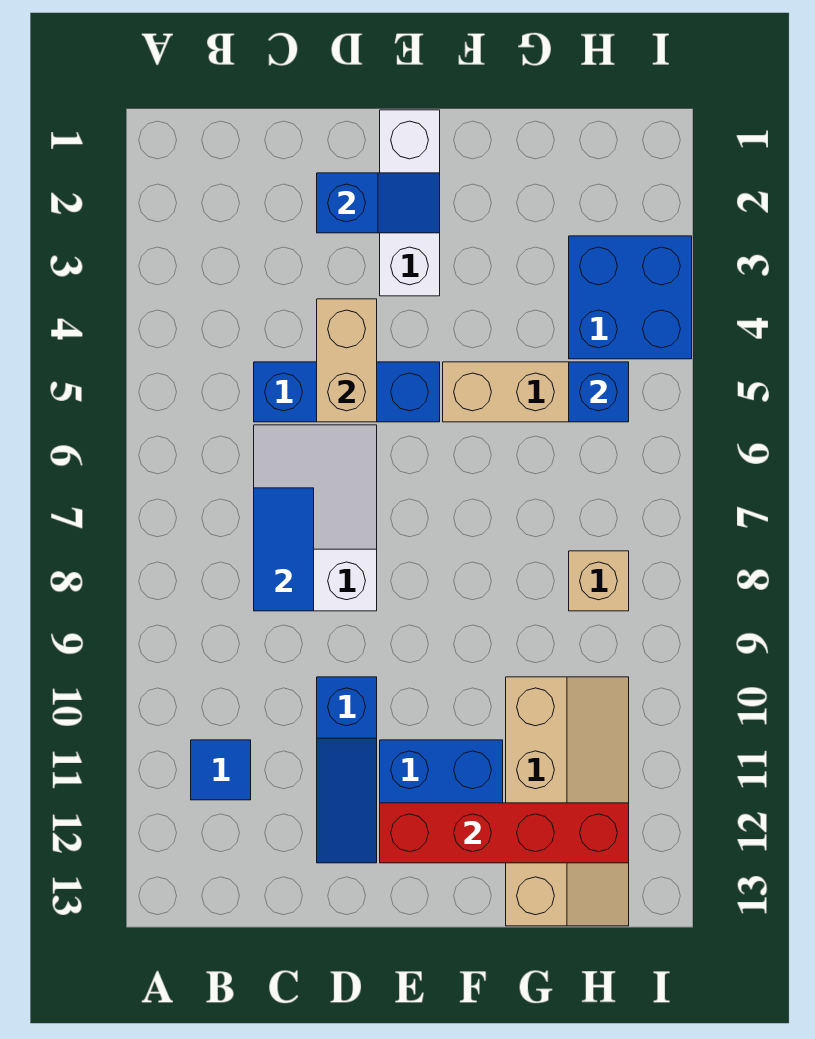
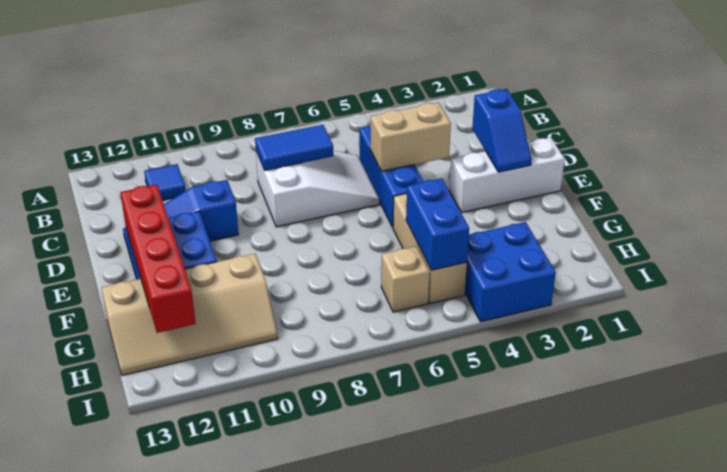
blue 1x1 brick [569,362,629,422] -> blue 1x2 brick [406,179,469,270]
tan 1x1 brick [569,551,629,611] -> tan 1x1 brick moved to [381,246,430,312]

